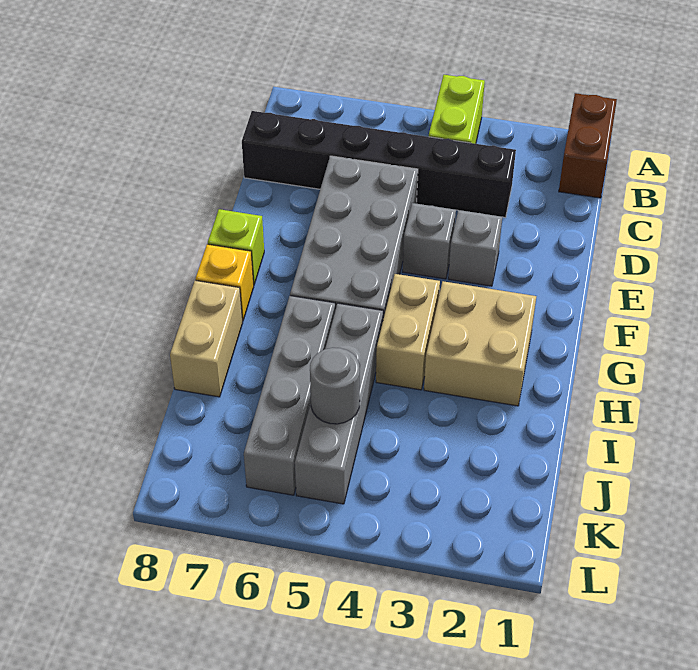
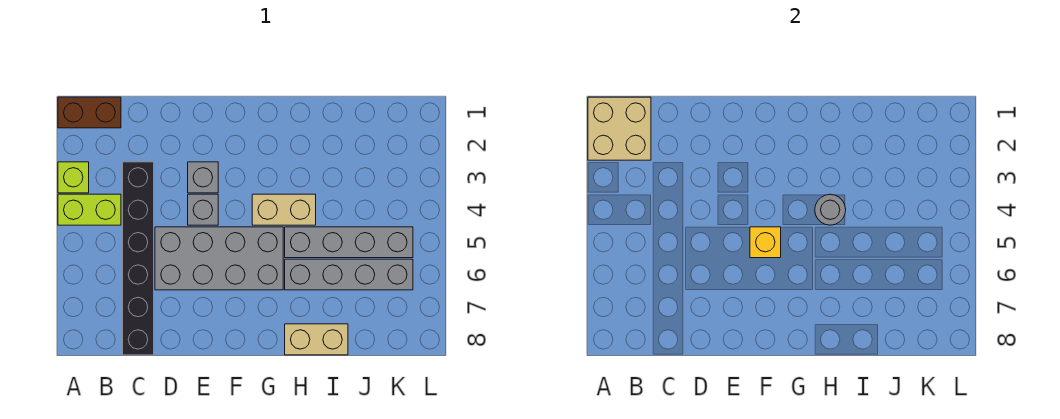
lime 1x1 brick [208,209,264,285] -> lime 1x1 brick moved to [58,162,89,193]
tan 2x2 brick [424,281,536,406] -> tan 2x2 brick moved to [588,97,651,160]
yellow 1x1 brick [195,244,254,321] -> yellow 1x1 brick moved to [750,227,781,258]
grey 1x1 round brick [310,348,360,424] -> grey 1x1 round brick moved to [815,194,846,225]

